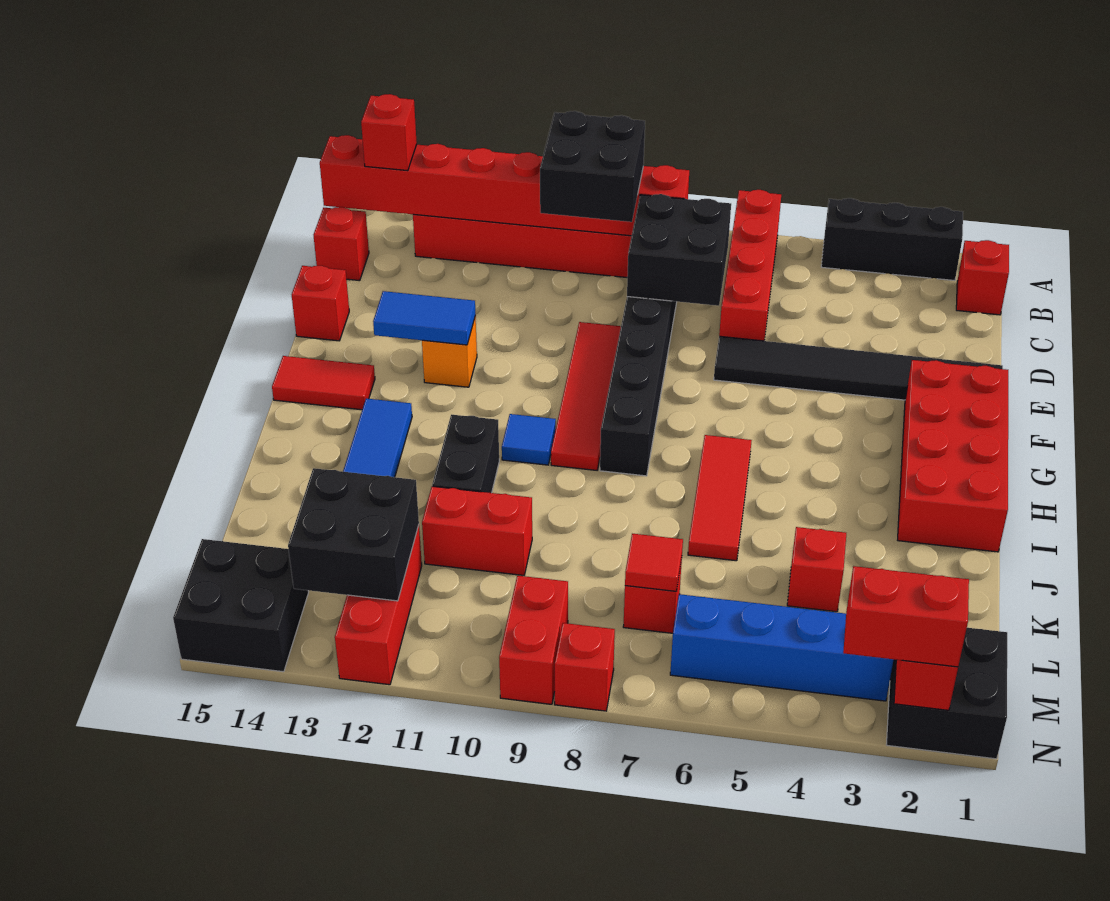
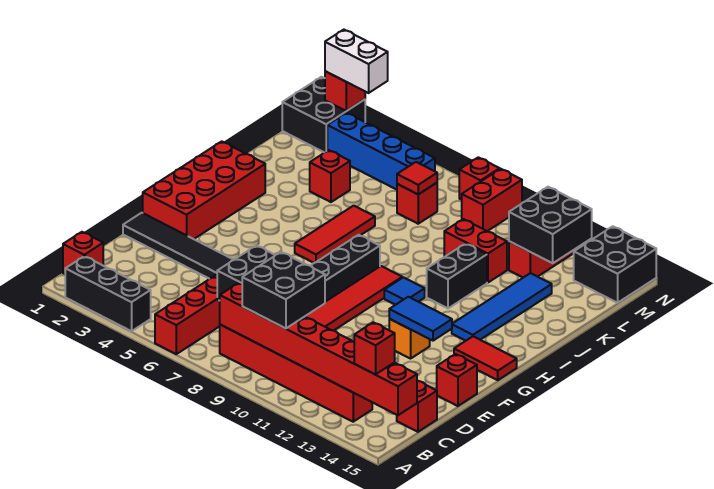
red 1x2 brick [843,566,969,667] -> white 1x2 brick [325,30,388,93]

